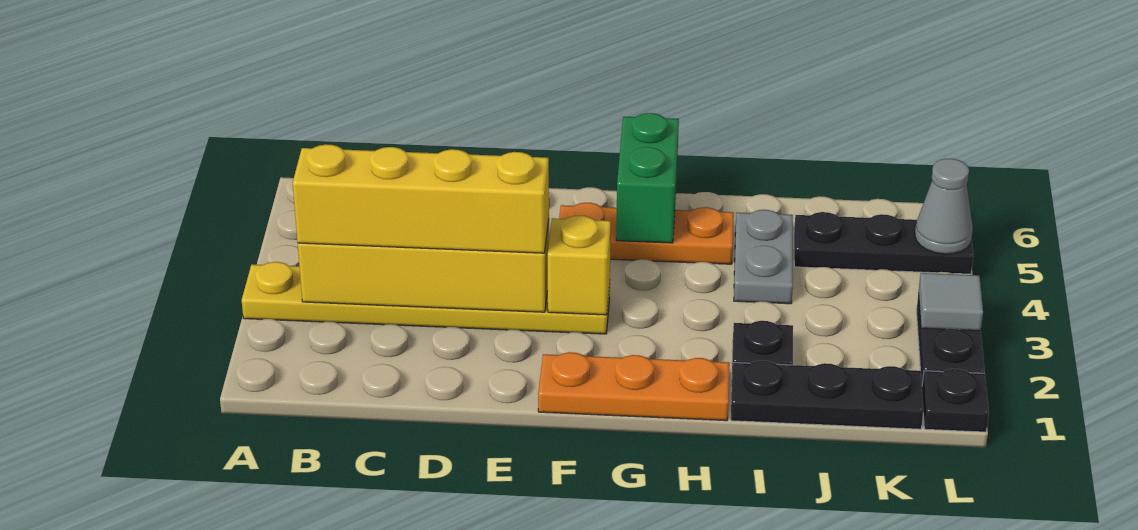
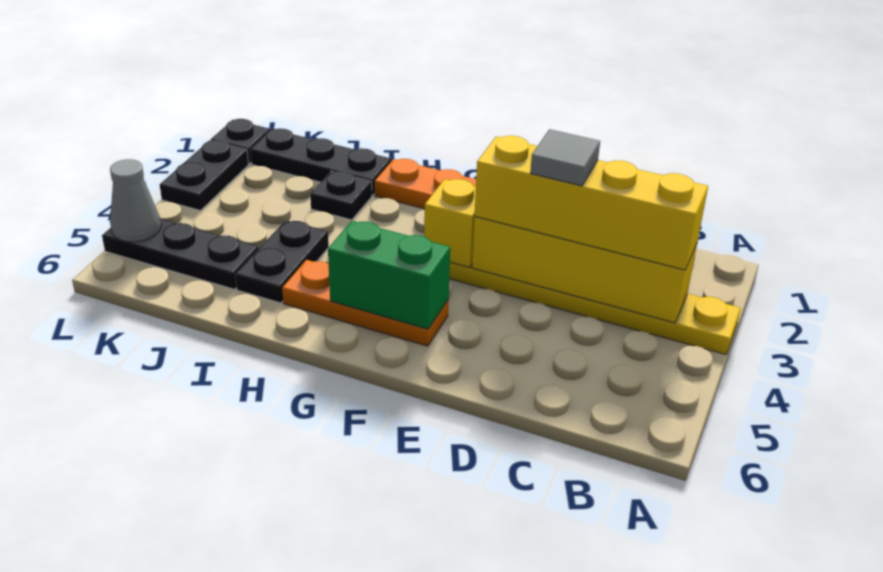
green 1x2 brick [616,113,679,243] -> green 1x2 brick turned to [328,221,450,329]
grey 1x2 plate [734,210,793,304] -> black 1x2 plate [235,220,329,303]
grey 1x1 tile [919,273,983,331] -> grey 1x1 tile moved to [530,129,600,186]

